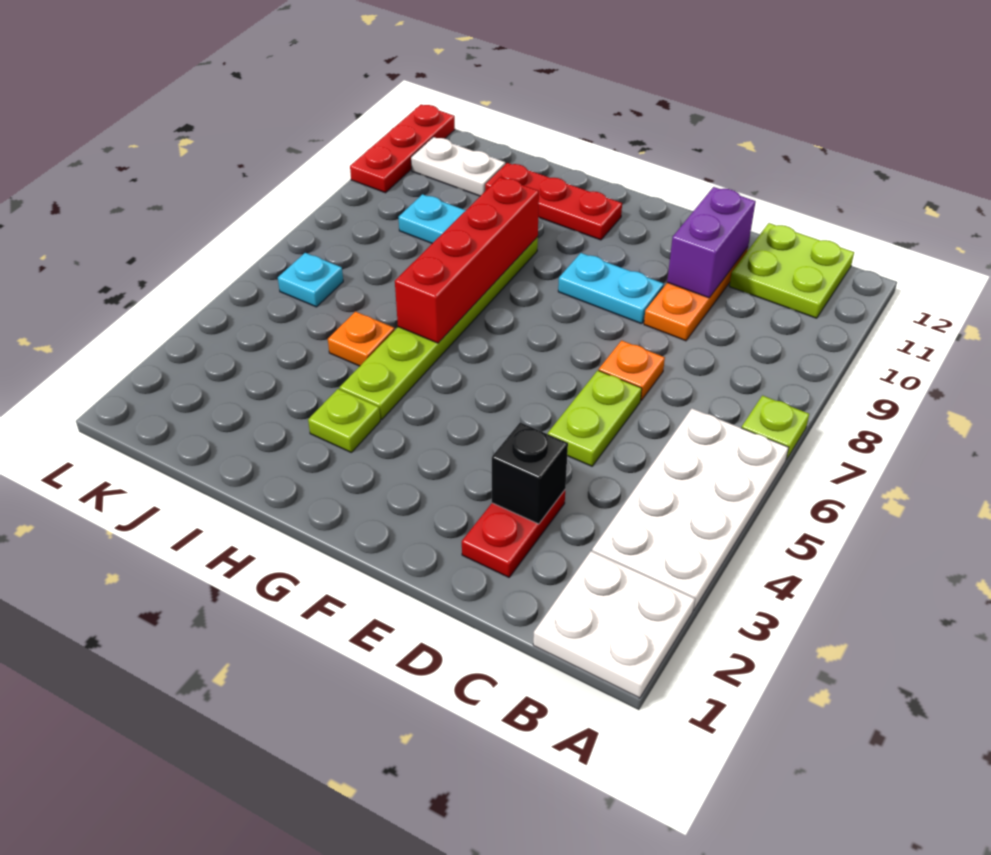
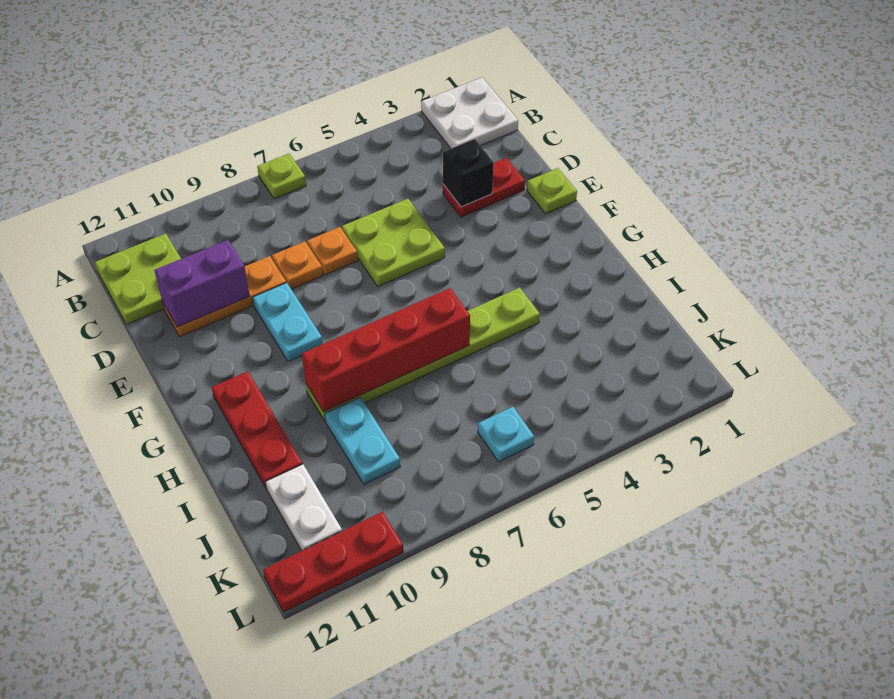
white 2x4 plate [592,408,789,610] -> none
lime 1x2 plate [548,370,642,466] -> lime 2x2 plate [342,199,445,286]
lime 1x1 plate [308,389,380,452] -> lime 1x1 plate moved to [527,168,577,214]
orange 1x1 plate [328,312,395,366] -> orange 1x1 plate moved to [272,242,323,289]

